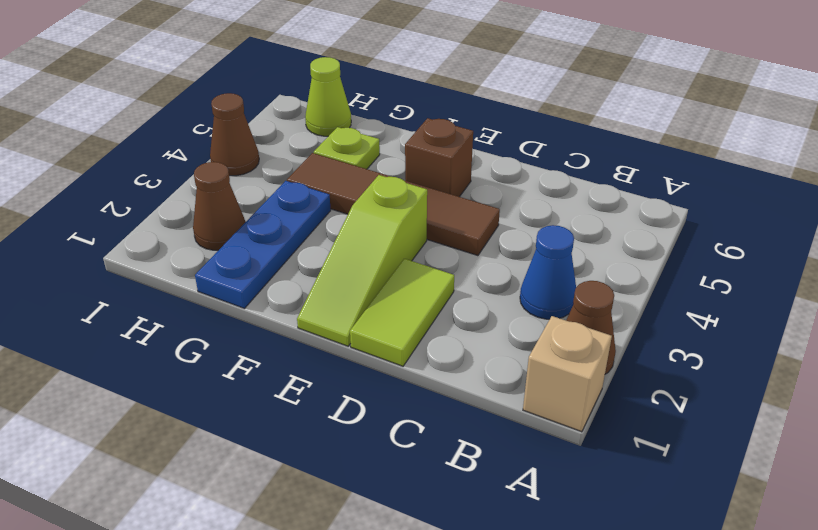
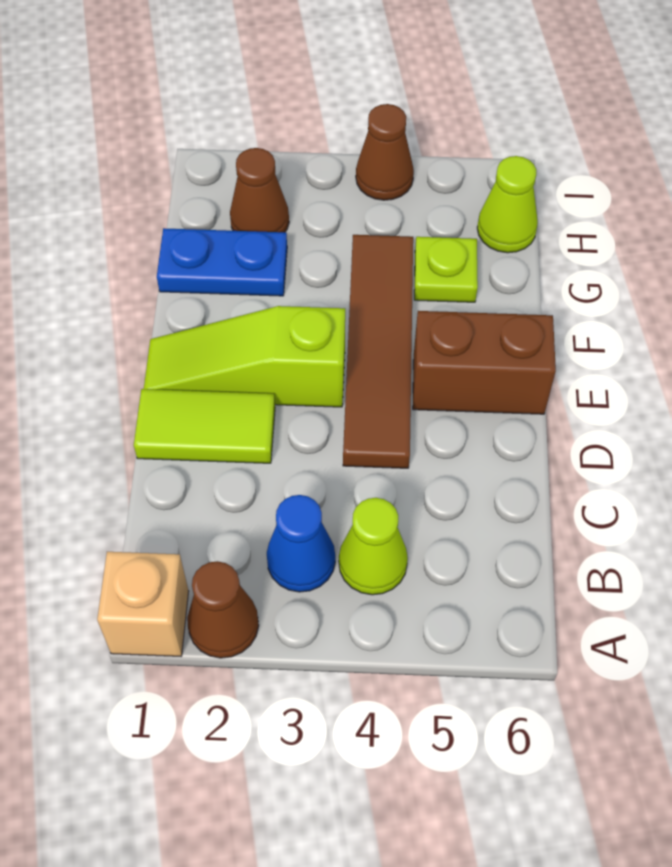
none -> lime 1x1 cone [339,498,408,595]
brown 1x1 brick [405,118,473,197] -> brown 1x2 brick [413,311,556,414]
blue 1x3 plate [195,181,331,308] -> blue 1x2 plate [157,228,287,296]

